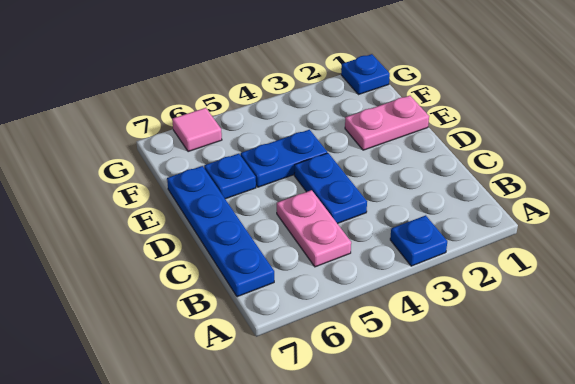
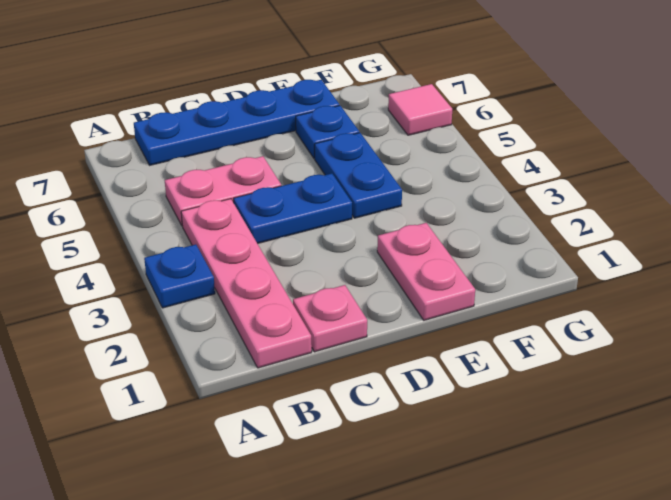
none -> pink 1x4 plate [181,199,312,368]
none -> pink 1x1 plate [293,285,367,352]
blue 1x1 plate [341,54,390,95] -> none

